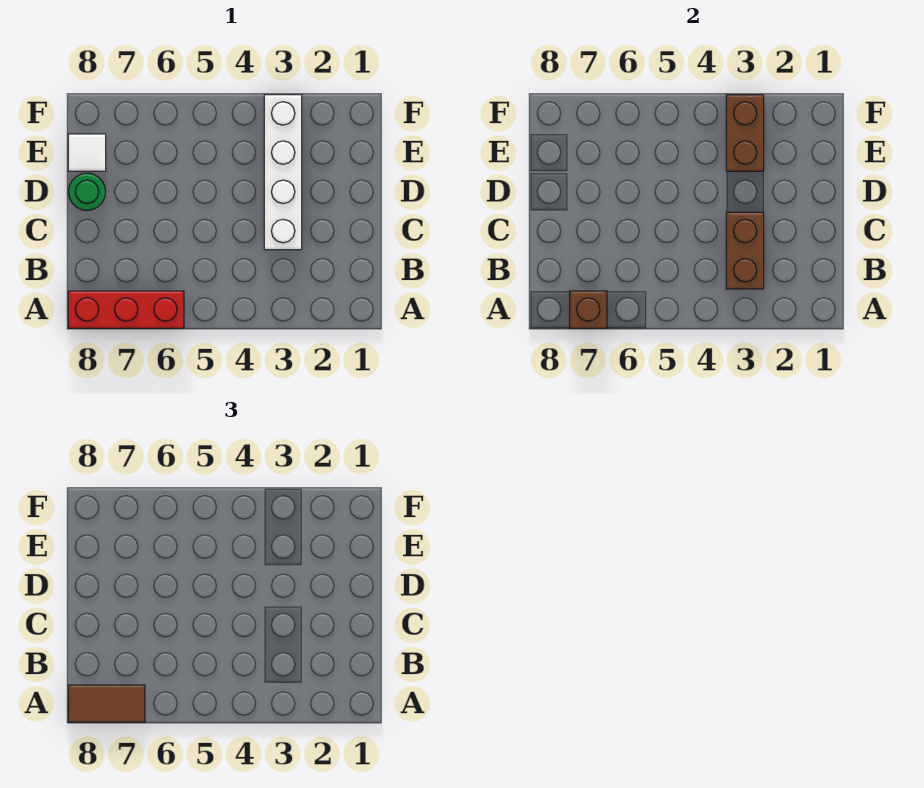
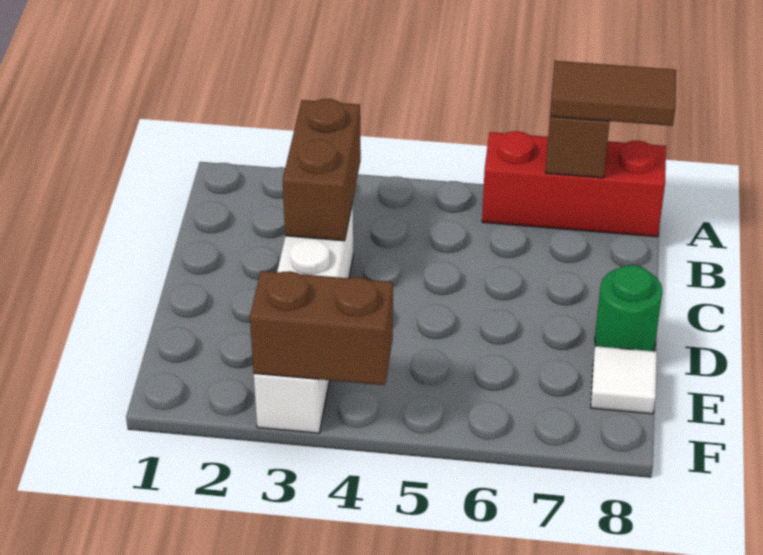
brown 1x2 brick [726,95,764,171] -> brown 1x2 brick turned to [250,271,393,385]

